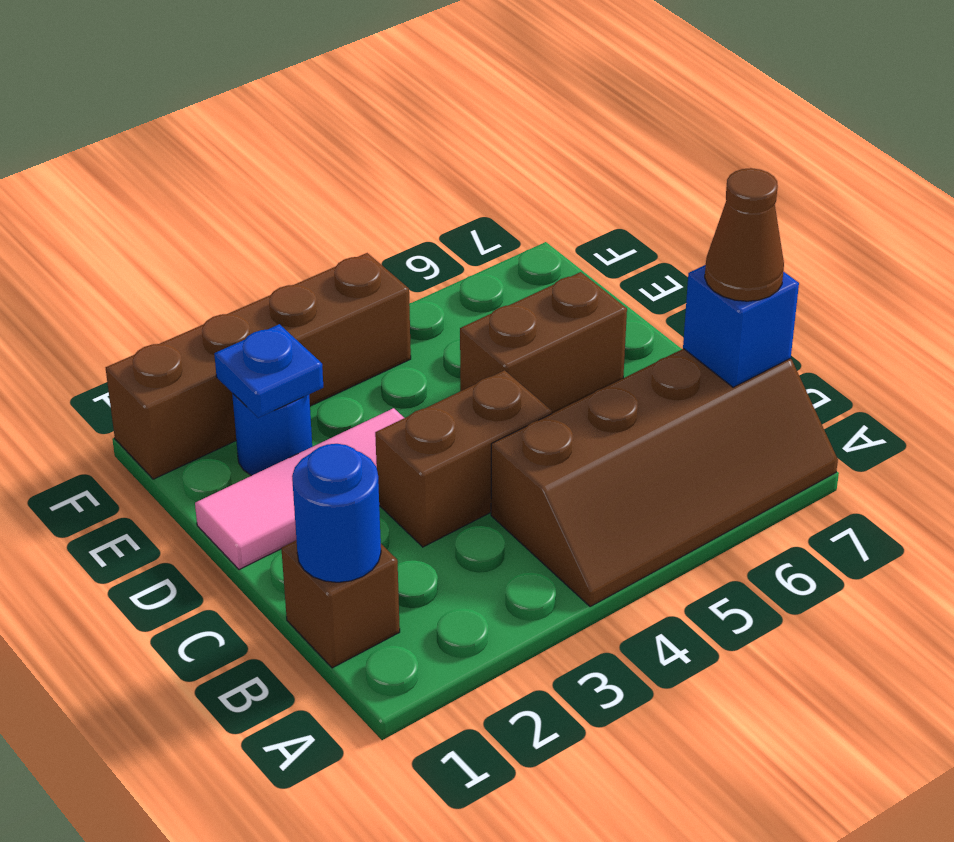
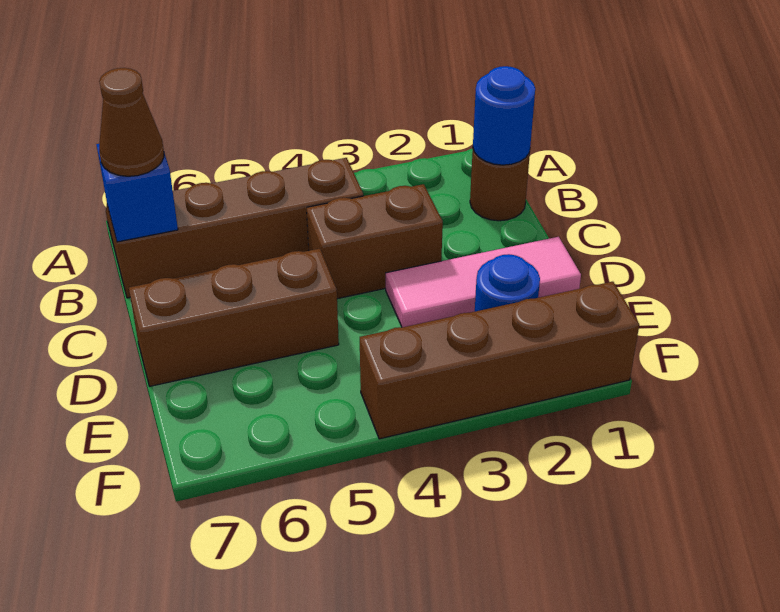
brown 1x1 brick [281,540,400,668] -> brown 1x1 round brick [470,149,530,221]
brown 1x2 brick [460,272,627,413] -> brown 1x3 brick [129,249,339,386]
blue 1x1 plate [214,324,323,418] -> none

